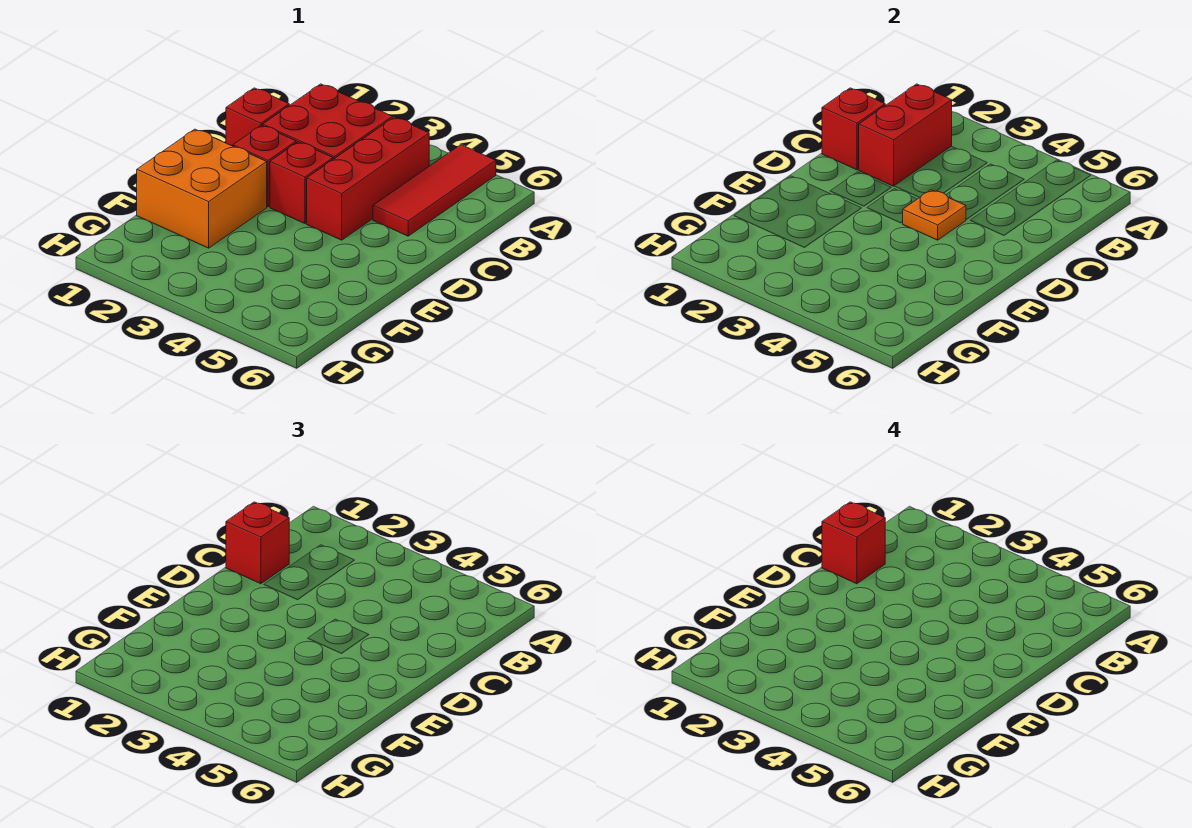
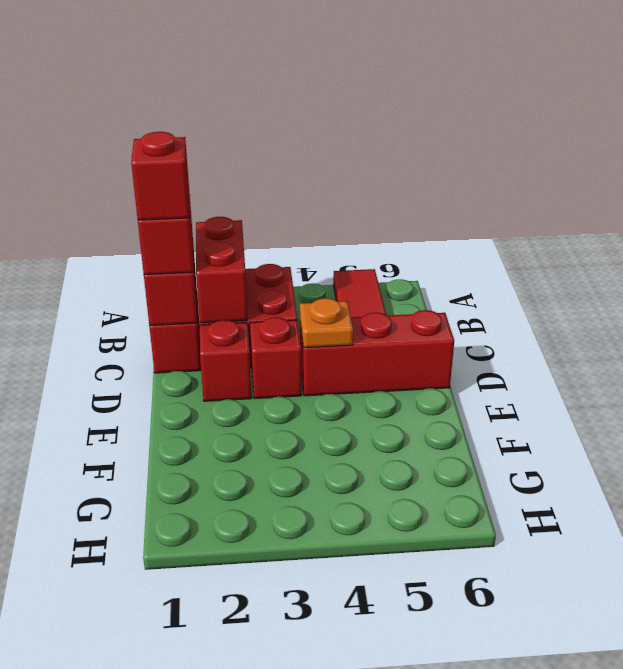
red 1x3 brick [307,117,429,240] -> red 1x3 brick turned to [300,310,454,396]
orange 2x2 brick [137,129,267,248] -> none

